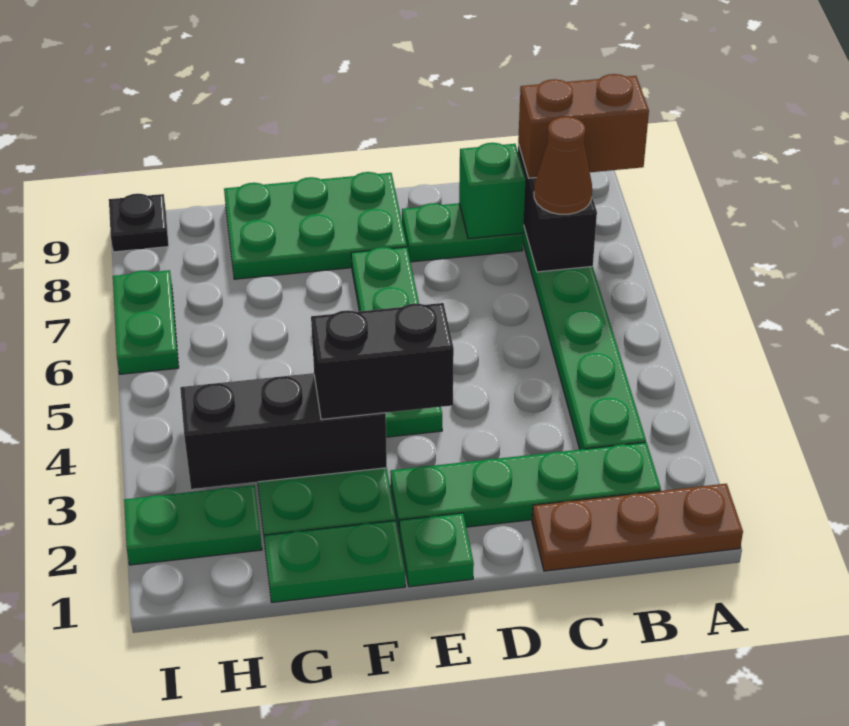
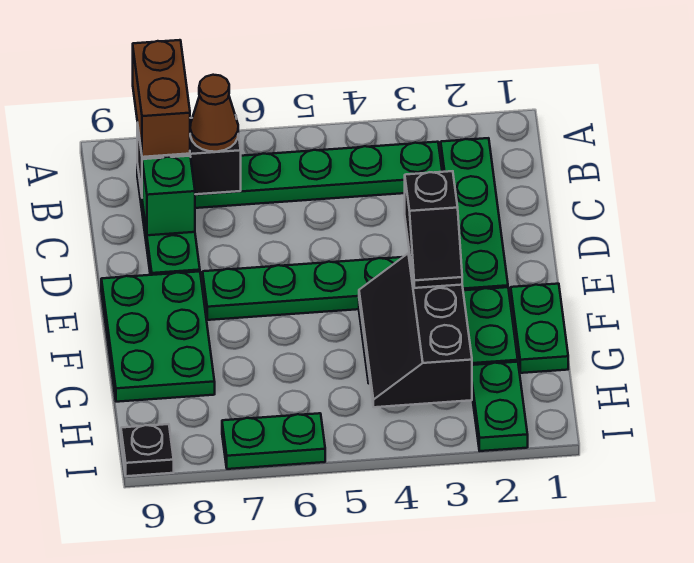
brown 1x3 plate [532,484,743,571] -> none
green 1x1 plate [399,513,474,587] -> none
black 1x2 brick [311,303,454,420] -> black 1x2 slope [405,171,462,288]

